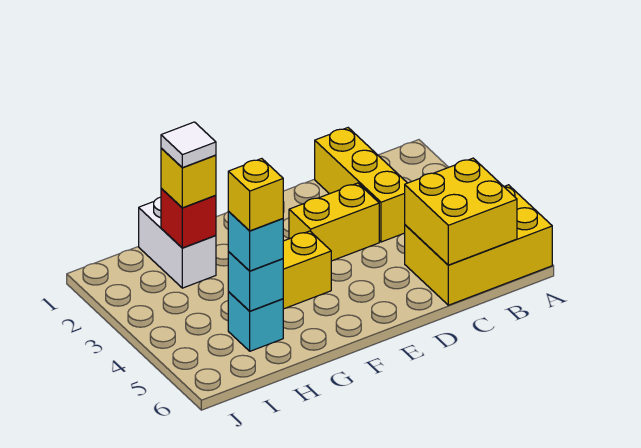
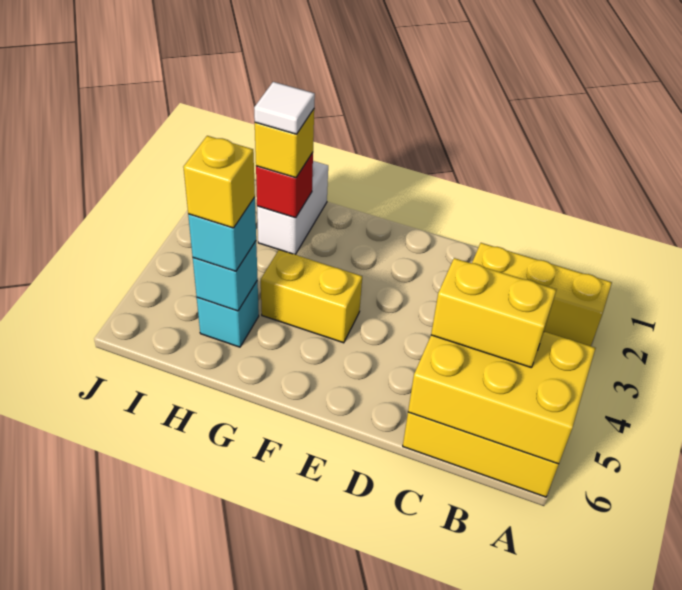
yellow 2x2 brick [405,158,517,265] -> yellow 2x3 brick [408,332,596,464]
yellow 1x3 brick [315,128,407,242] -> yellow 1x3 brick turned to [472,243,612,346]
yellow 1x2 brick [289,183,379,261] -> yellow 1x2 brick moved to [431,258,556,368]

